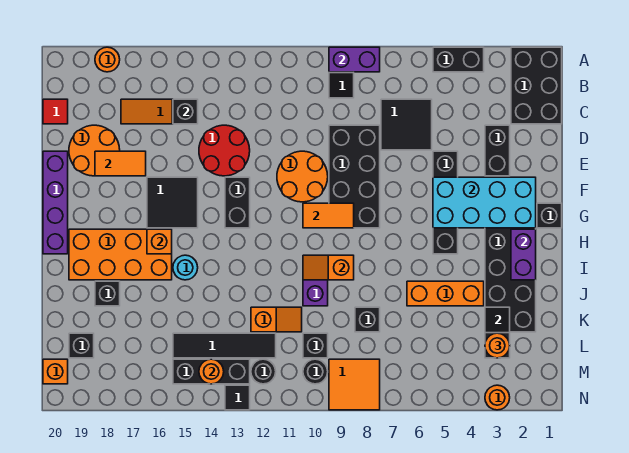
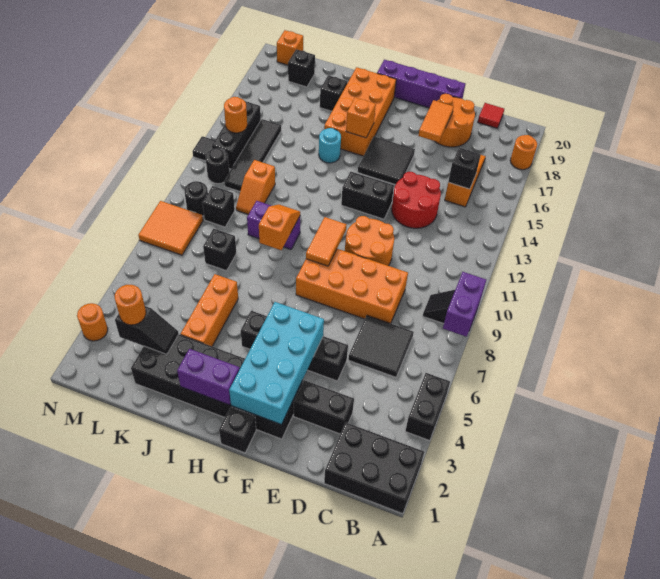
black 2x4 brick [329,125,380,228] -> orange 2x4 brick [296,249,408,324]

